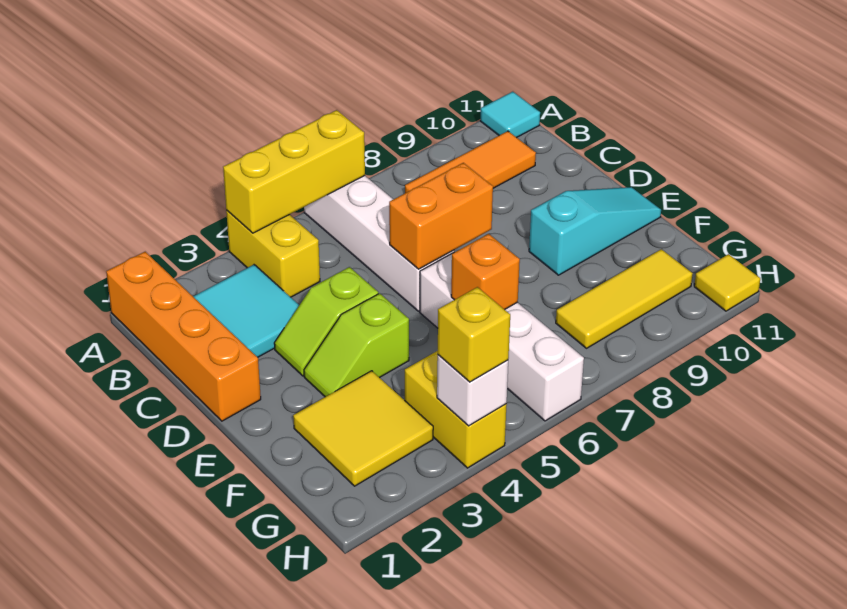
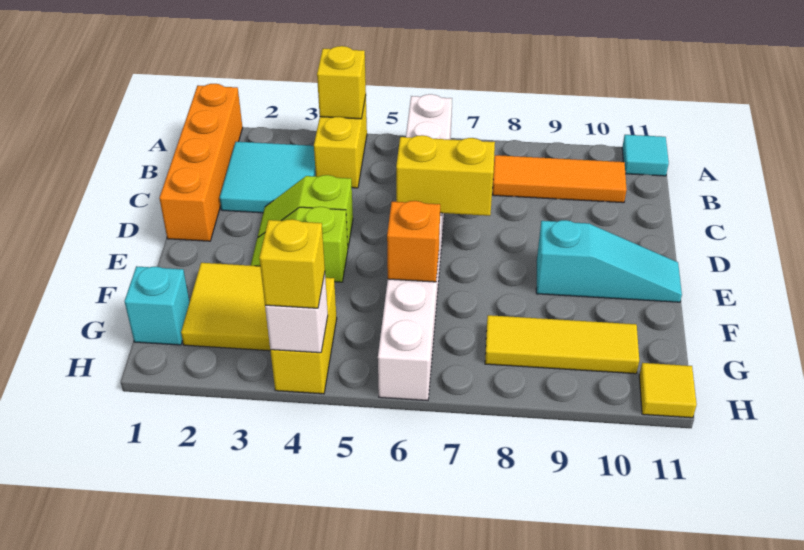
yellow 1x3 brick [223,110,365,233] -> yellow 1x1 brick [317,46,366,119]
orange 1x2 brick [389,163,493,269] -> yellow 1x2 brick [396,135,495,216]
none -> cyan 1x1 brick [125,266,190,345]

